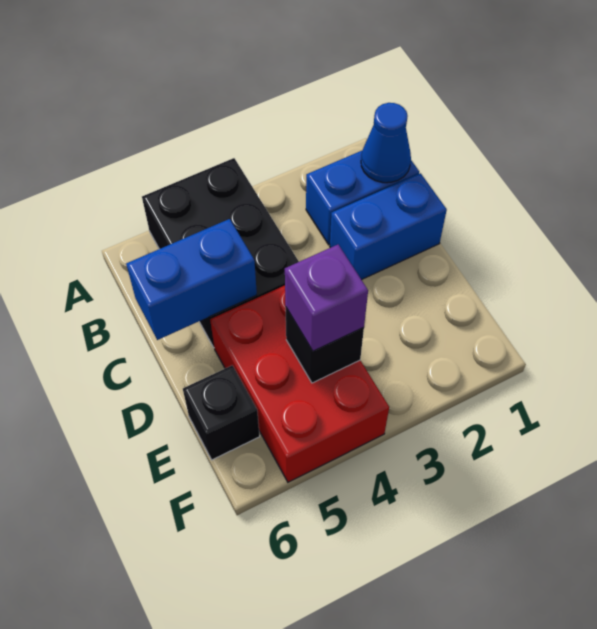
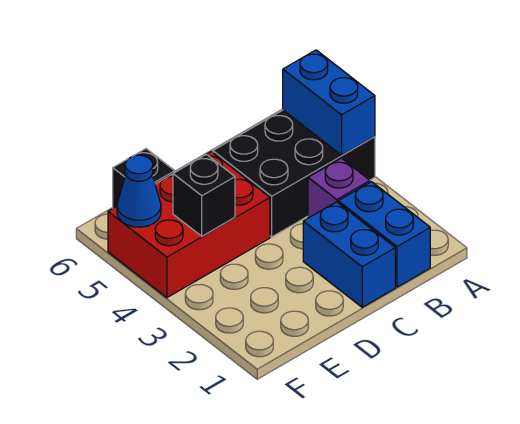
blue 1x1 cone [361,103,411,183] -> blue 1x1 cone moved to [117,155,161,227]
blue 1x2 brick [126,219,257,340] -> blue 1x2 brick moved to [283,50,375,155]
purple 1x1 brick [285,245,368,351] -> purple 1x1 brick moved to [308,158,370,218]

